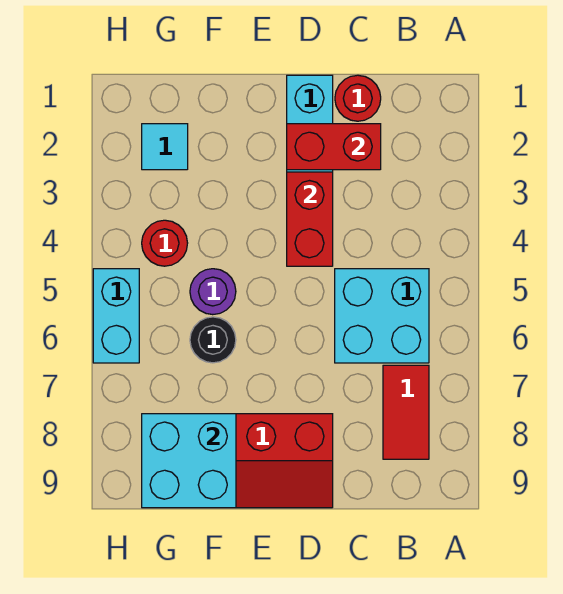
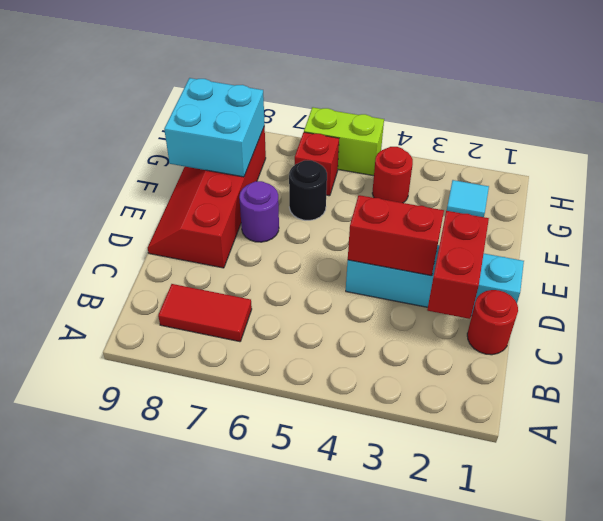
cyan 2x2 brick [335,269,429,363] -> none
purple 1x1 round brick [190,269,236,315] -> purple 1x1 round brick moved to [239,181,279,242]
none -> red 1x1 brick [295,132,339,196]
cyan 1x2 brick [93,269,139,363] -> lime 1x2 brick [304,107,384,176]

